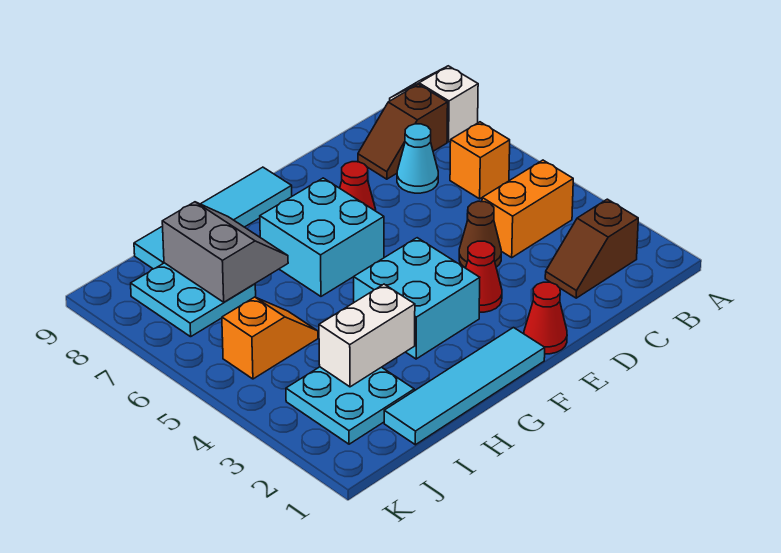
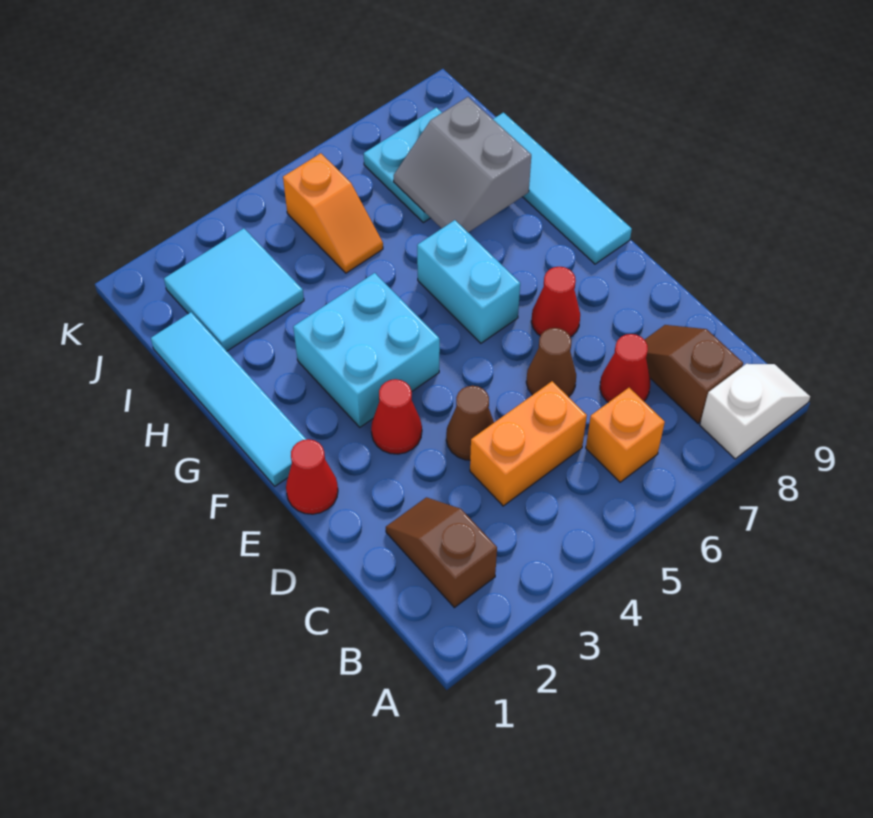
orange 1x2 brick [482,160,573,257] -> orange 1x2 brick turned to [470,381,587,506]
cyan 1x1 cone [397,124,438,193] -> red 1x1 cone [600,334,650,402]
none -> brown 1x1 cone [526,328,576,397]
cyan 2x2 brick [260,178,384,296] -> cyan 1x2 brick [417,220,520,343]
white 1x2 brick [319,284,415,387] -> none
grey 2x2 slope [162,202,288,302] -> grey 2x2 slope turned to [394,97,531,232]
cyan 2x2 plate [286,367,414,444] -> cyan 2x2 tile [164,228,304,351]

